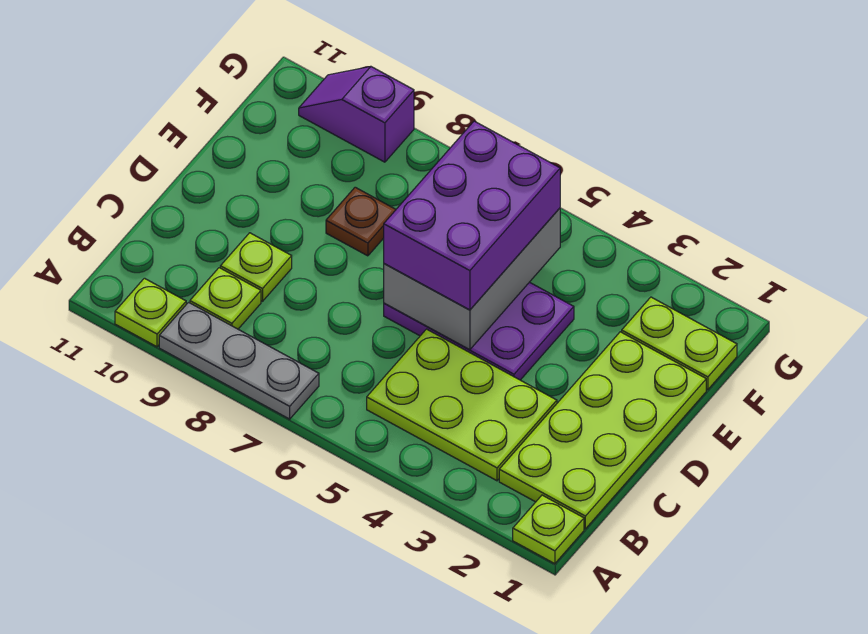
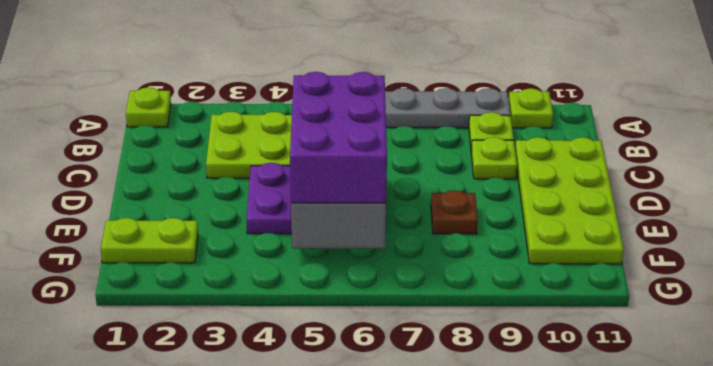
lime 2x4 plate [499,332,706,529] -> lime 2x4 plate moved to [515,137,624,264]
purple 1x2 slope [299,66,414,162] -> none

